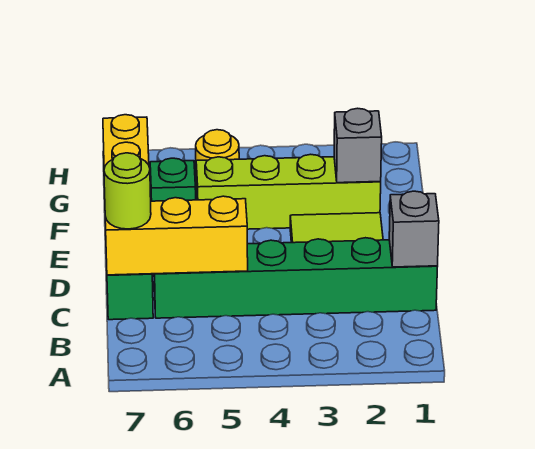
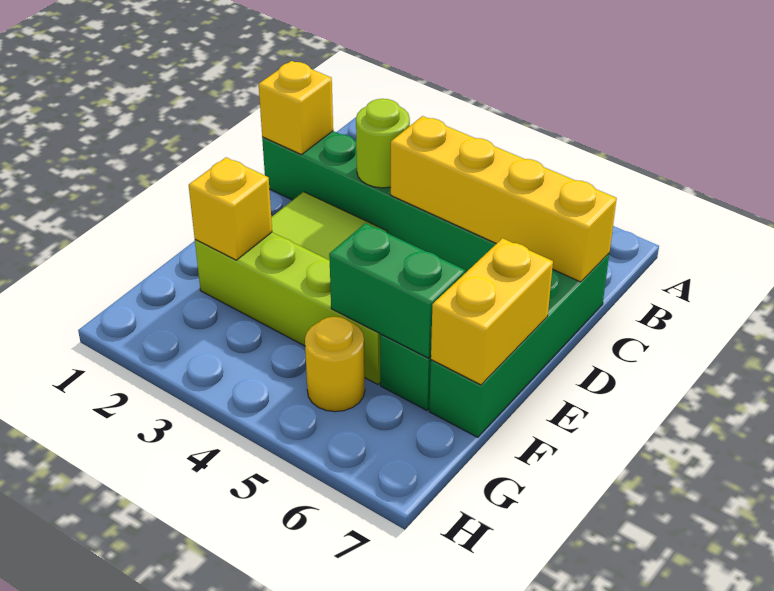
grey 1x1 brick [389,191,439,267] -> yellow 1x1 brick [259,61,333,155]
yellow 1x3 brick [105,196,248,275] -> yellow 1x4 brick [391,116,617,282]
lime 1x1 round brick [104,153,151,229] -> lime 1x1 round brick moved to [356,99,410,188]
grey 1x1 brick [334,108,382,183] -> yellow 1x1 brick [189,157,272,260]
none -> green 1x2 brick [329,223,465,358]

